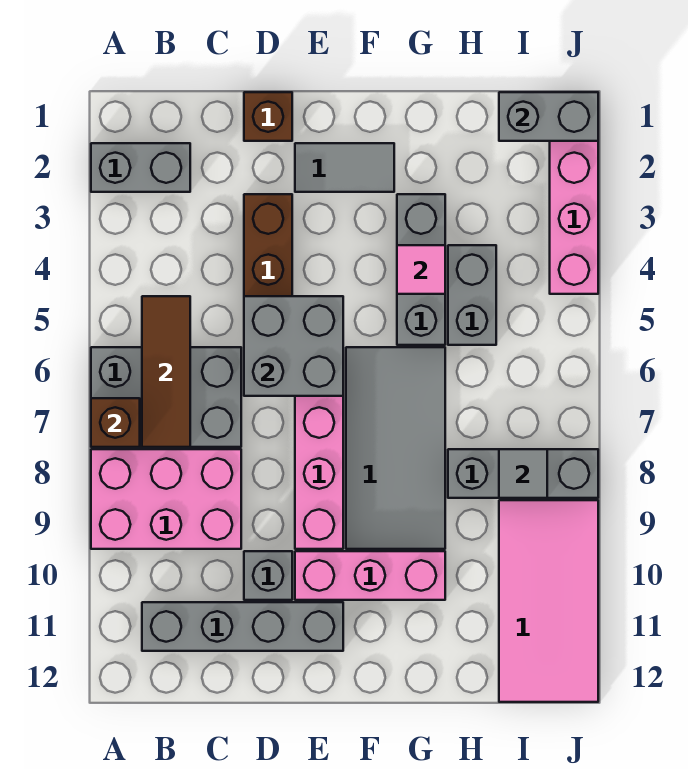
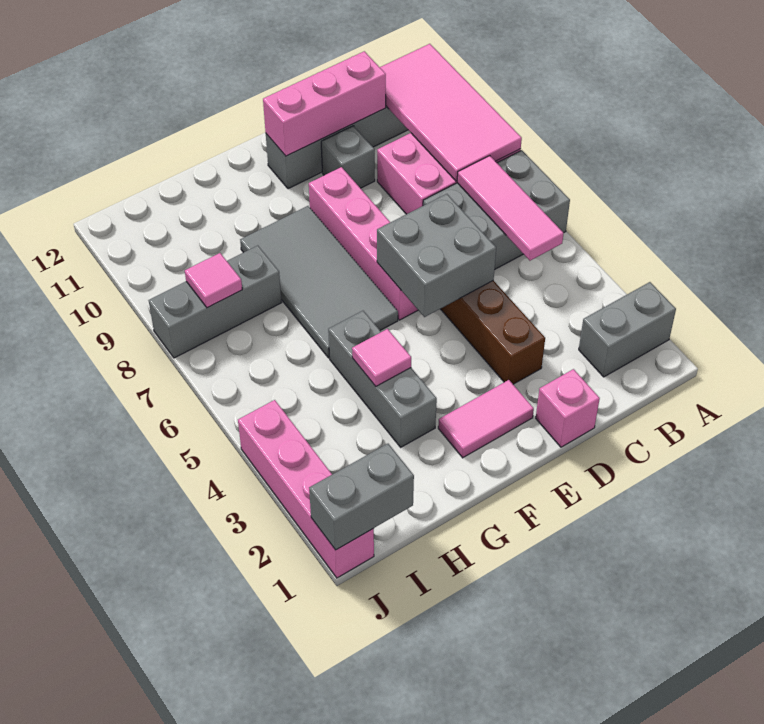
brown 1x1 brick [91,398,140,447] -> none
brown 1x3 tile [142,296,190,447] -> pink 1x3 tile [457,156,564,261]
brown 1x1 brick [244,92,292,141] -> pink 1x1 brick [536,369,600,447]
grey 1x2 tile [295,143,394,192] -> pink 1x2 tile [438,380,534,458]
pink 1x3 brick [295,551,445,600] -> pink 1x3 brick moved to [263,51,386,156]
grey 1x2 brick [448,245,496,345] -> none
grey 1x1 tile [499,449,547,498] -> pink 1x1 tile [185,253,242,308]
pink 2x4 tile [499,500,598,702] -> pink 2x4 tile moved to [380,44,522,181]

